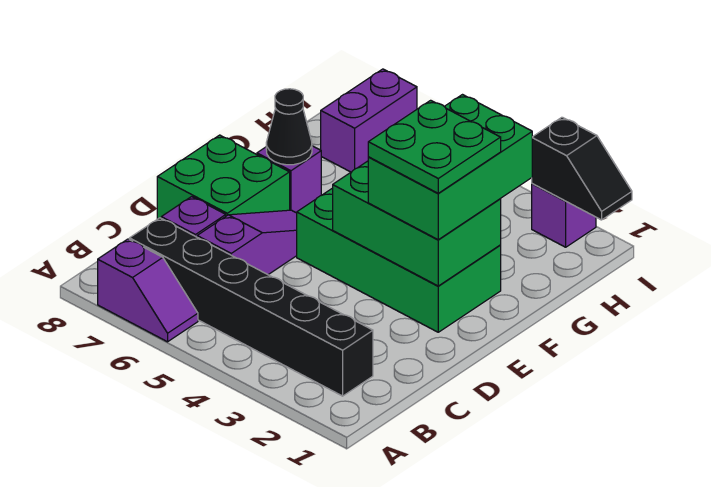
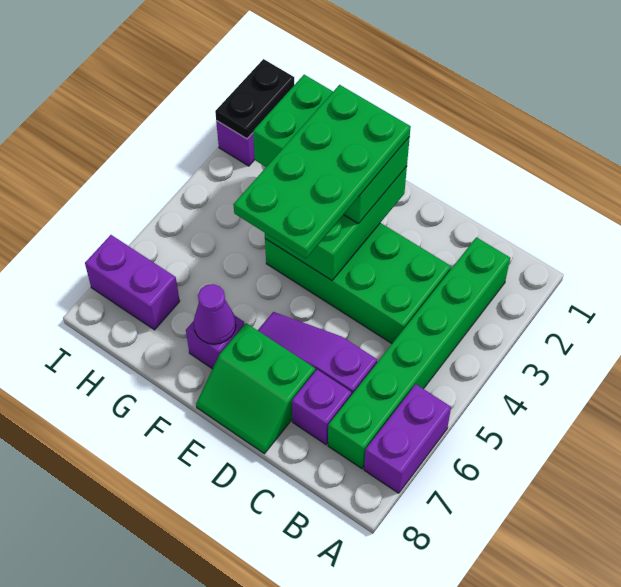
purple 1x2 slope [98,239,198,342] -> purple 1x2 brick [364,384,451,493]
black 1x6 brick [129,218,373,396] -> green 1x6 brick [328,237,510,469]
green 2x2 brick [157,135,290,219] -> green 2x2 slope [196,323,315,454]
green 2x4 brick [297,188,501,332] -> green 2x4 brick turned to [265,223,451,343]
green 2x2 plate [368,100,501,193] -> green 2x4 plate [233,85,411,258]
black 1x1 cone [266,89,312,165] -> purple 1x1 cone [194,284,236,344]
black 1x2 slope [532,117,632,220] -> black 1x2 plate [215,59,294,139]

